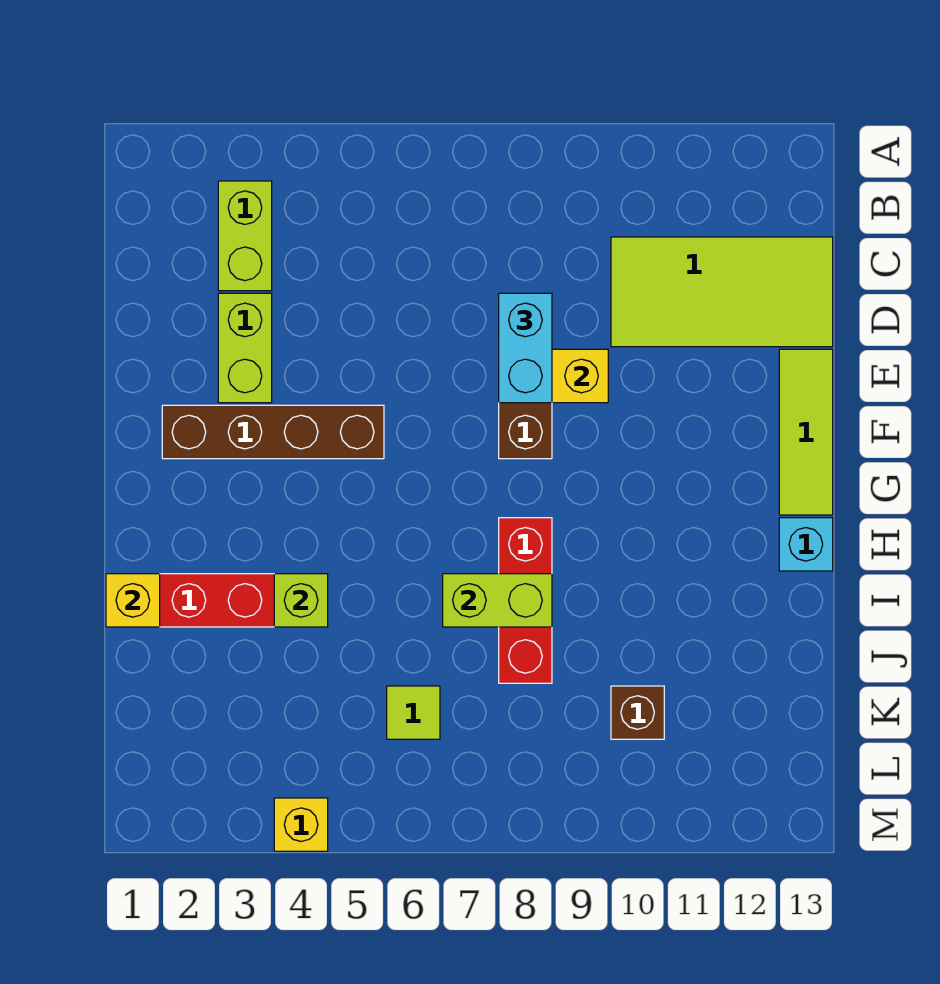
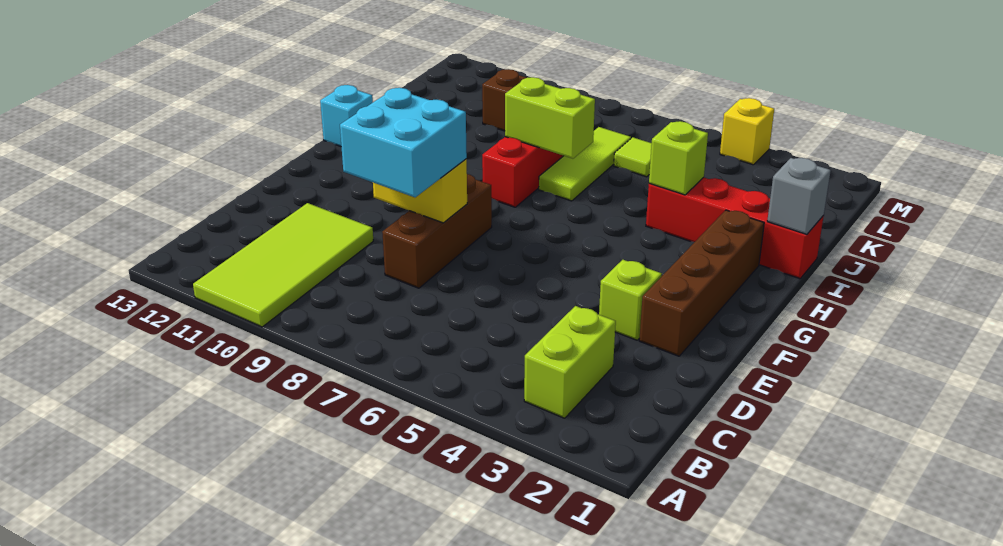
lime 2x4 tile [611,237,833,347] -> lime 2x4 tile turned to [193,203,373,327]
lime 1x2 brick [218,293,272,403] -> lime 1x1 brick [599,260,662,340]
cyan 1x2 brick [499,293,552,403] -> cyan 2x2 brick [340,88,467,197]
lime 1x3 tile [779,349,833,515] -> lime 1x3 tile moved to [539,127,631,201]
brown 1x4 brick [162,405,384,459] -> brown 1x4 brick turned to [639,210,764,356]
yellow 1x1 brick [106,574,160,627] -> grey 1x1 brick [767,158,831,234]

